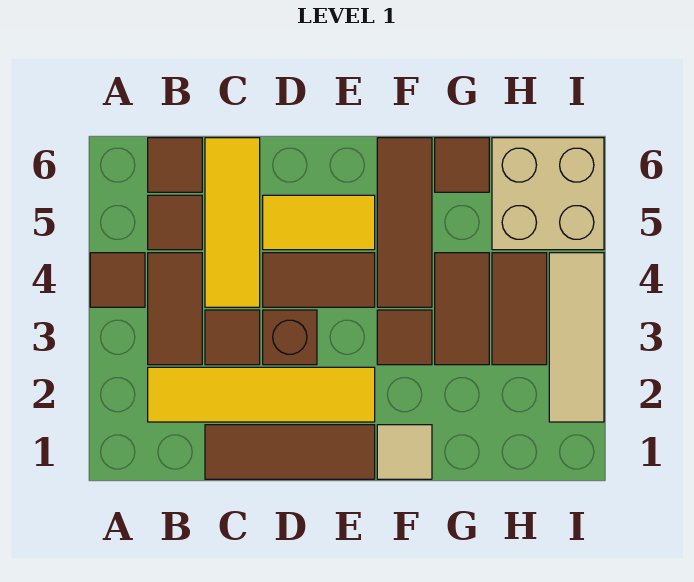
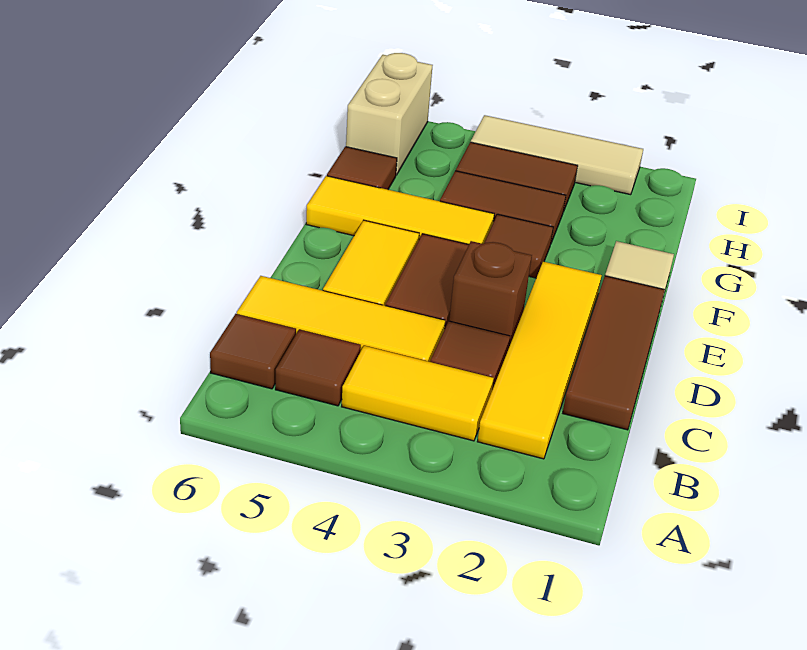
brown 1x1 tile [90,253,145,307] -> none
brown 1x2 tile [148,253,202,365] -> yellow 1x2 tile [342,346,494,441]
brown 1x3 tile [377,138,432,307] -> yellow 1x3 tile [306,176,494,244]
tan 2x2 brick [492,138,604,250] -> tan 1x2 brick [346,53,433,175]

